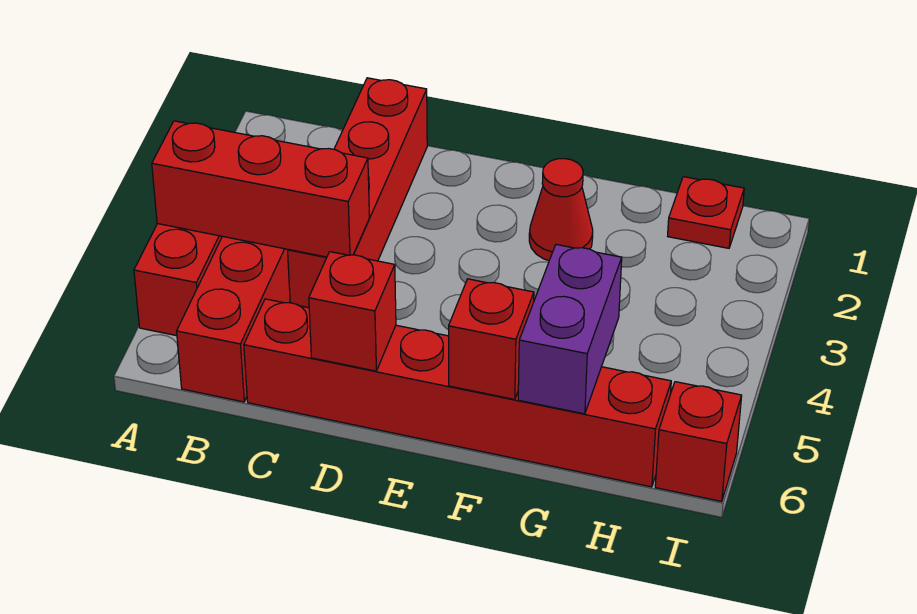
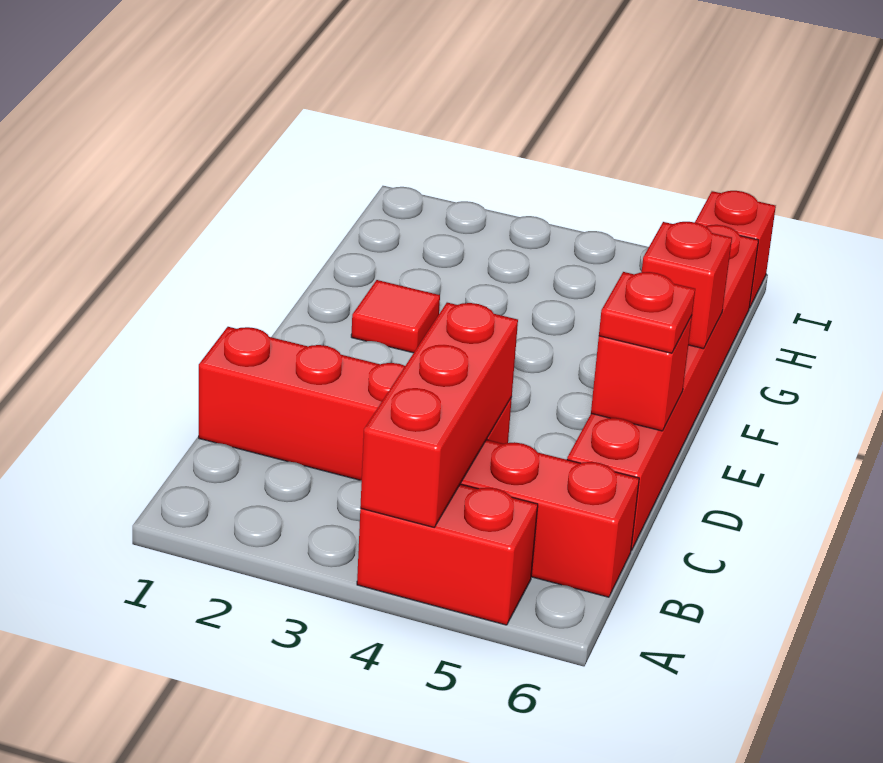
red 1x1 cone [529,159,593,260] -> red 1x1 tile [351,280,440,353]
purple 1x2 brick [518,245,622,414] -> none
red 1x1 plate [668,177,744,248] -> red 1x1 plate moved to [599,272,695,353]

